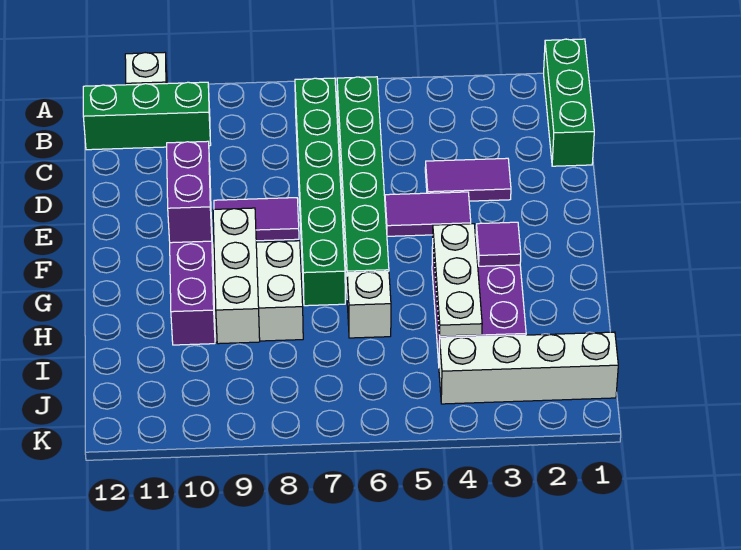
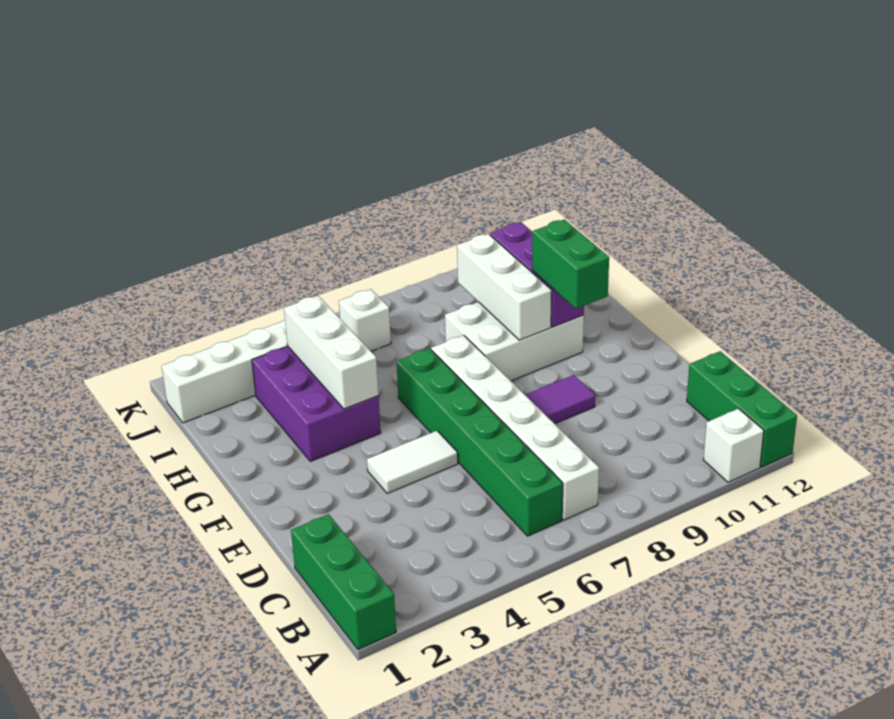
green 1x6 brick [295,78,345,306] -> white 1x6 brick [431,335,599,520]
green 1x3 brick [83,82,211,150] -> green 1x3 brick turned to [687,351,797,467]
purple 1x2 tile [425,158,511,201] -> none
purple 1x2 tile [385,192,471,236] -> white 1x2 tile [367,431,458,493]
purple 1x2 brick [167,141,212,243] -> green 1x2 brick [532,219,609,309]
purple 1x1 tile [476,222,521,266] -> none
white 1x3 plate [433,224,482,336] -> white 1x3 brick [284,296,378,409]
white 1x1 brick [347,271,391,338] -> white 1x1 brick moved to [339,289,391,351]

